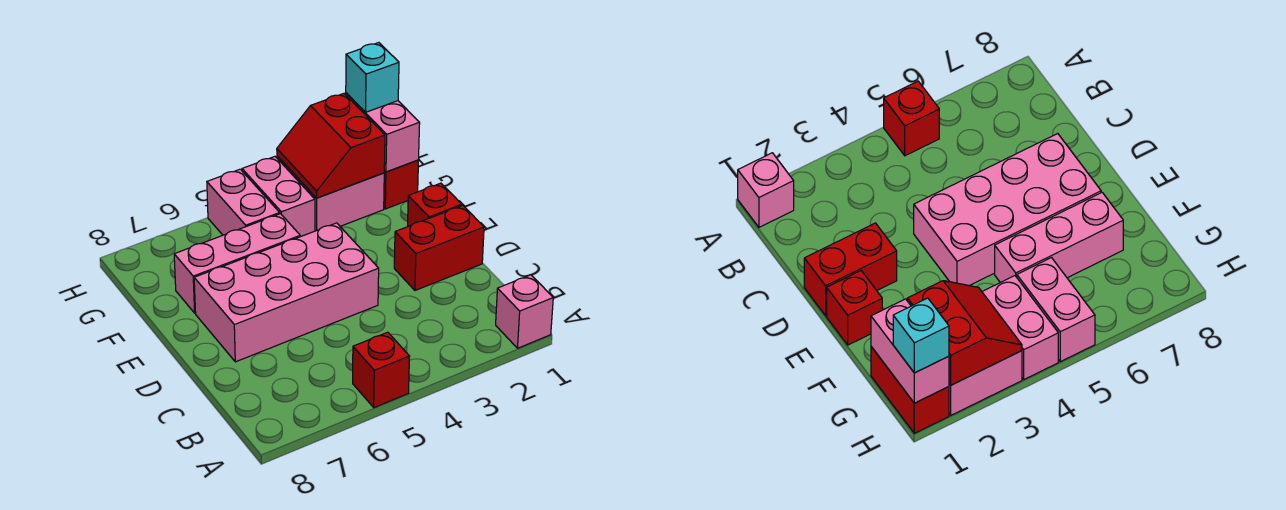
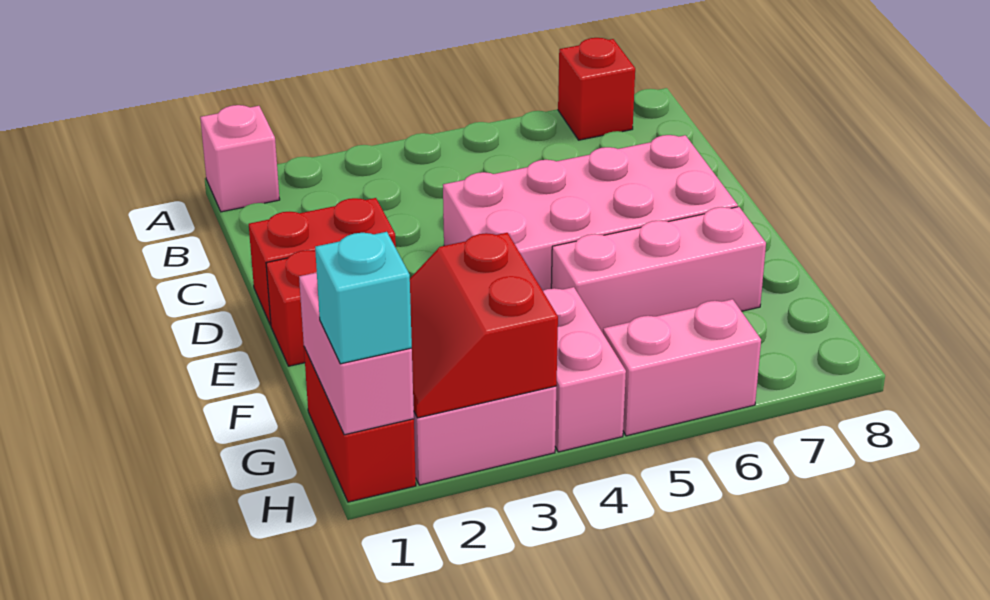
red 1x1 brick [353,332,409,407] -> red 1x1 brick moved to [558,38,635,140]
red 2x2 slope [277,94,385,198] -> red 2x2 slope turned to [410,233,558,418]
pink 1x2 brick [207,169,280,235] -> pink 1x2 brick turned to [603,299,761,436]

